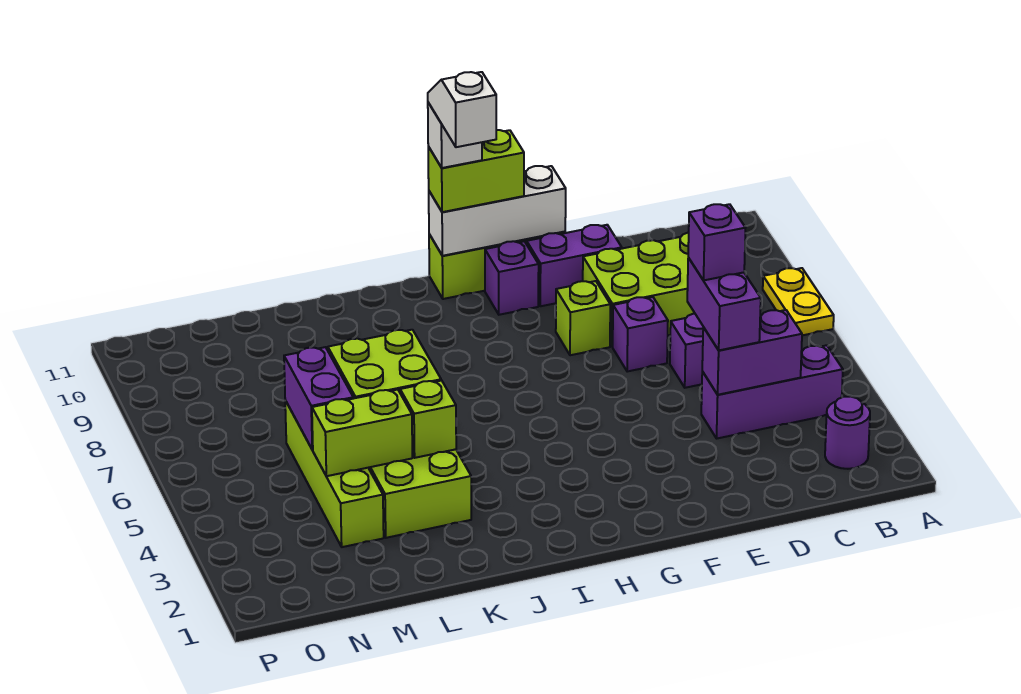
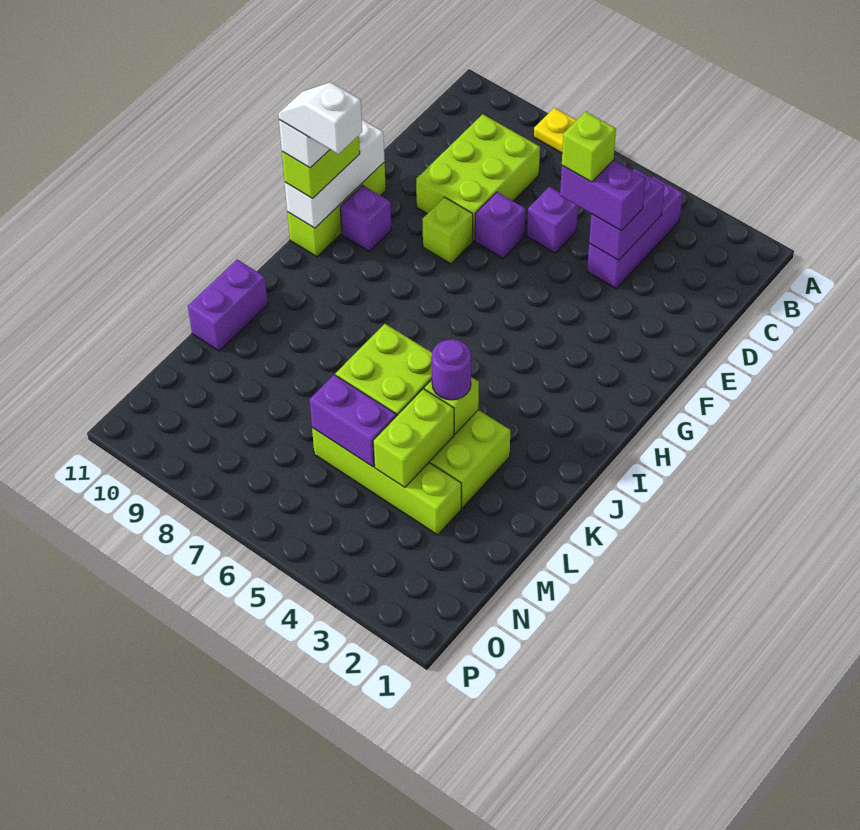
purple 1x1 round brick [825,396,870,469] -> purple 1x1 round brick moved to [432,339,471,400]
purple 1x1 brick [688,204,745,280] -> lime 1x1 brick [562,112,616,182]
purple 1x2 brick [527,225,622,306] -> purple 1x2 brick moved to [188,260,268,351]

